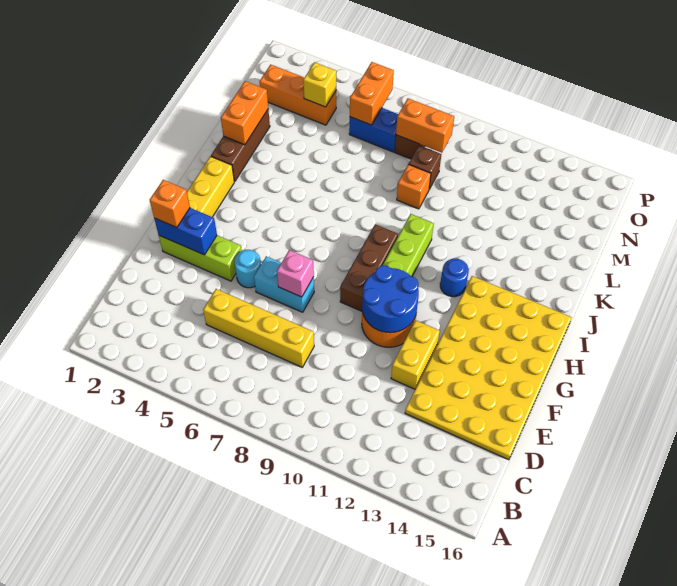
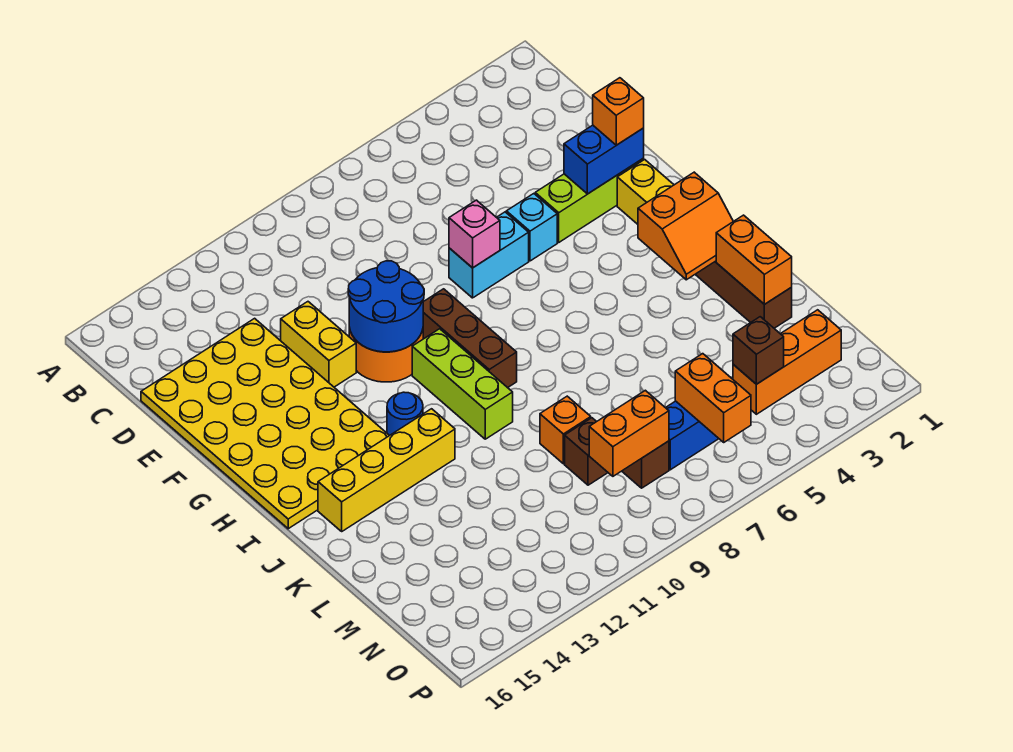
yellow 1x4 brick [203,289,314,367] -> yellow 1x4 brick moved to [318,409,455,531]
cyan 1x1 round brick [235,250,261,288] -> cyan 1x1 brick [506,194,557,261]
none -> orange 2x2 slope [638,172,733,280]
yellow 1x1 brick [303,62,336,107] -> brown 1x1 brick [733,317,784,384]

